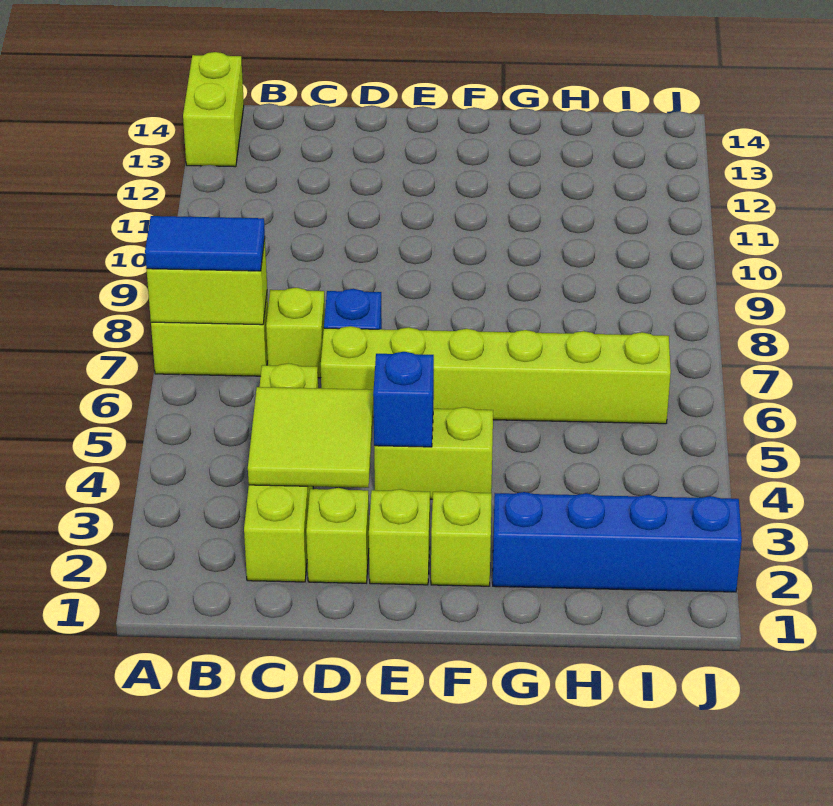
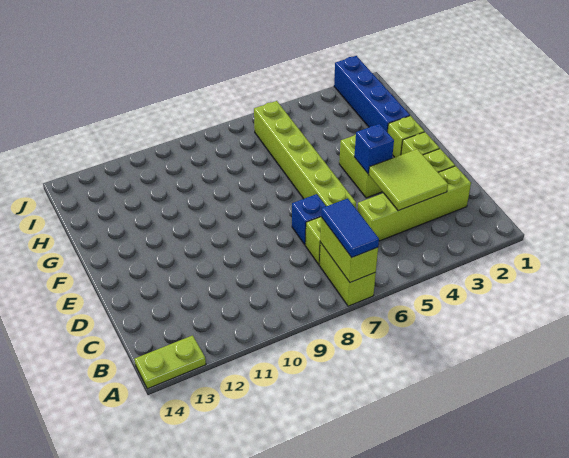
lime 1x2 brick [183,52,244,167] -> lime 1x2 plate [135,335,206,389]

